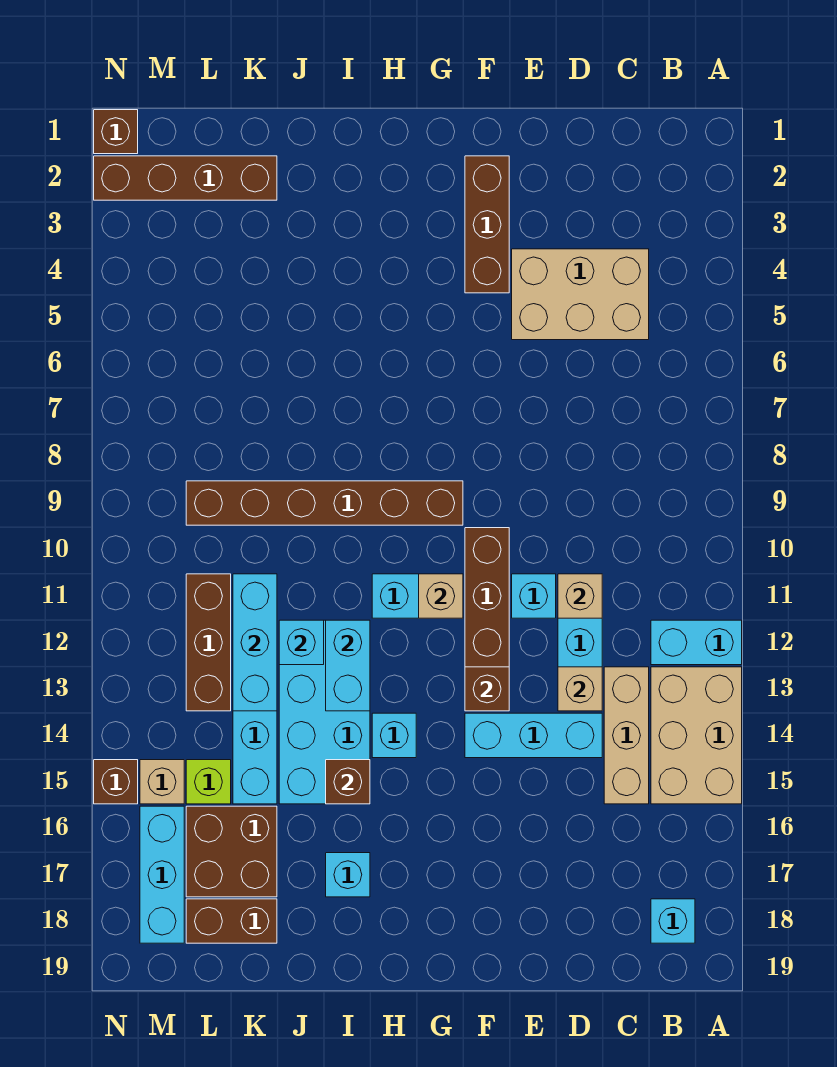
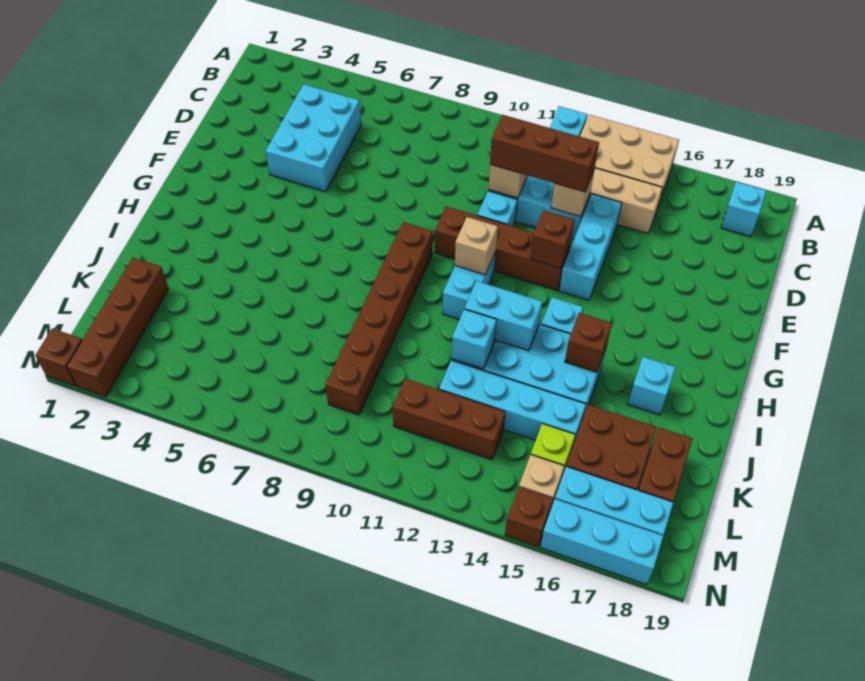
tan 2x3 brick [512,249,649,340] -> cyan 2x3 brick [266,84,361,192]
brown 1x3 brick [465,156,509,293] -> brown 1x3 brick moved to [490,115,599,192]
cyan 1x3 brick [233,574,277,711] -> cyan 1x3 brick moved to [540,499,663,585]

